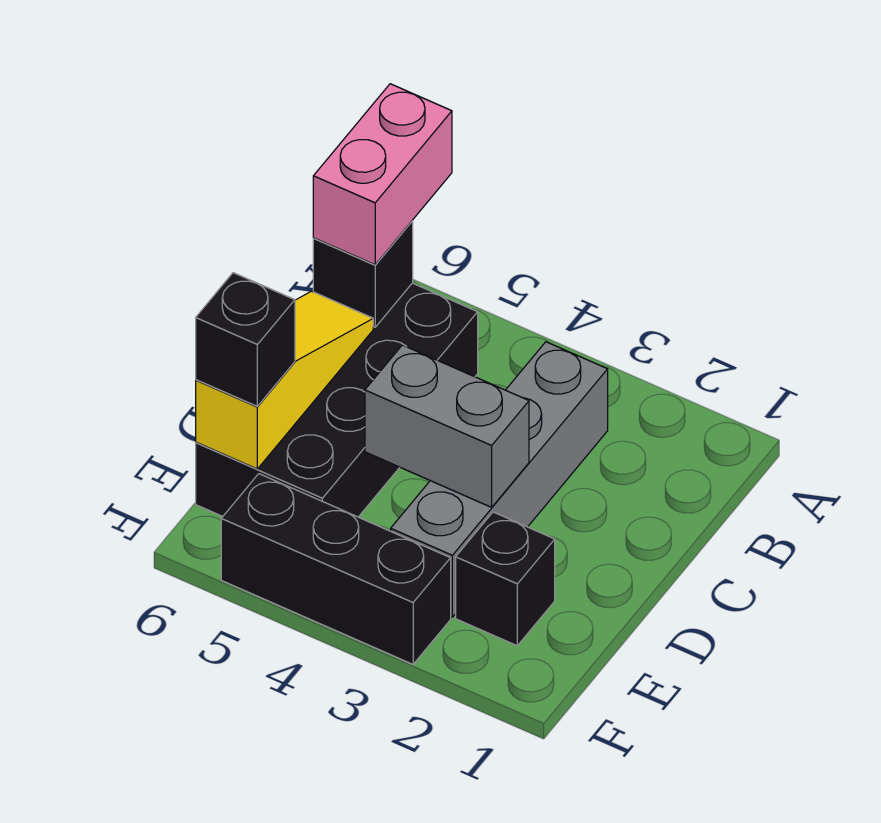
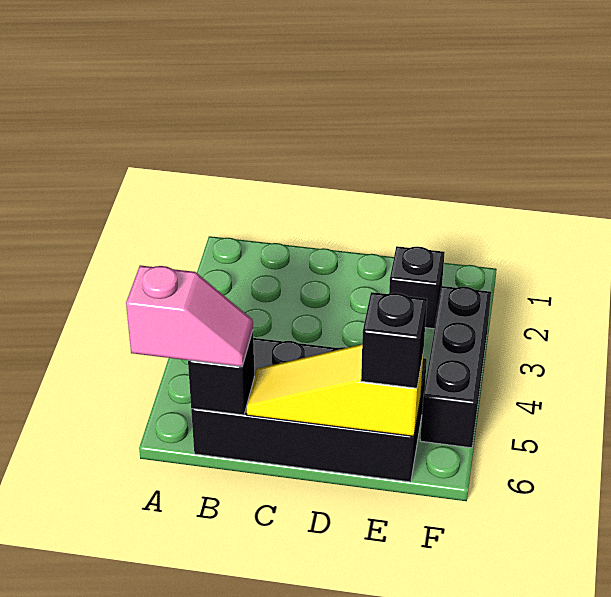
pink 1x2 brick [313,84,452,265] -> pink 1x2 slope [126,266,253,367]
grey 1x4 brick [391,342,608,617] -> none
grey 1x2 brick [365,345,529,507] -> none

